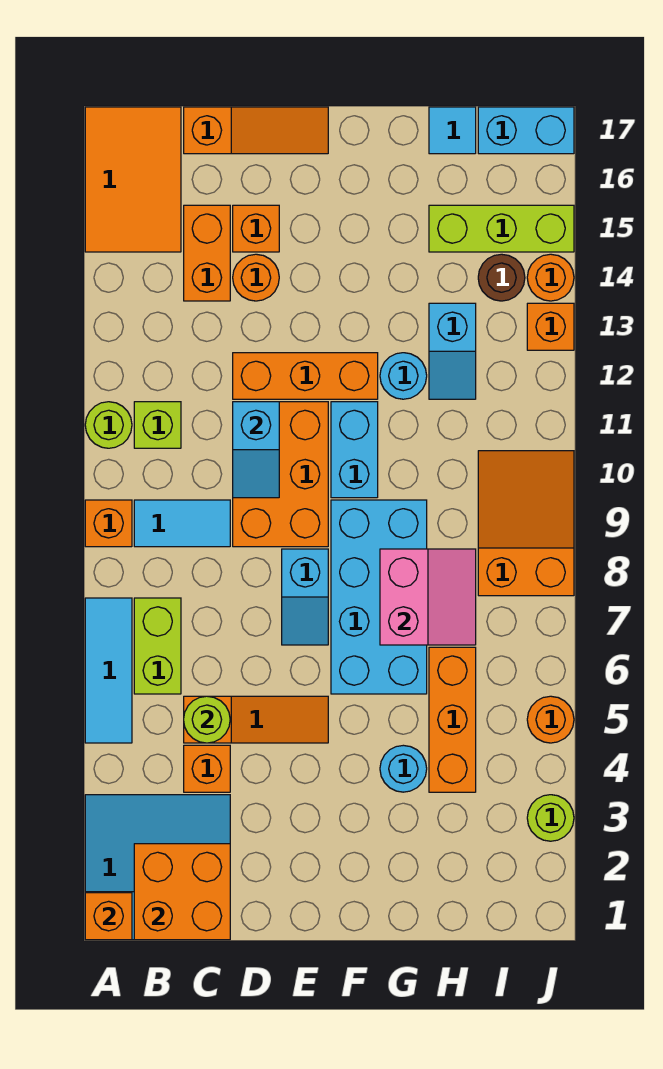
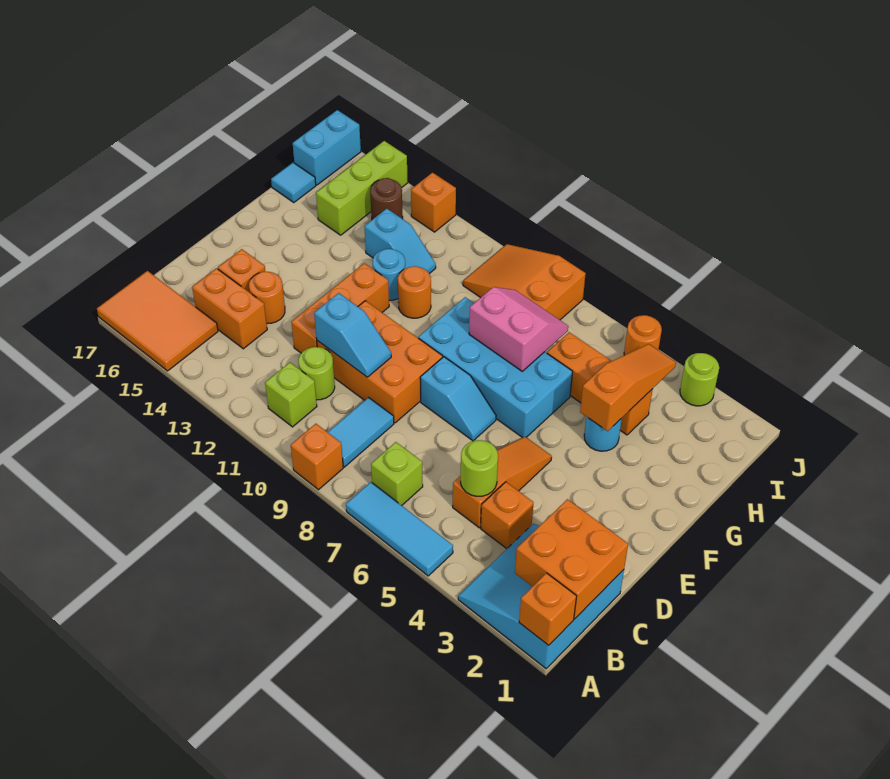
lime 1x1 round brick [85,402,132,448] -> lime 1x1 round brick moved to [298,347,335,400]
lime 1x2 brick [134,598,181,694] -> lime 1x1 brick [371,442,423,505]
orange 1x3 slope [184,107,328,154] -> orange 1x3 slope moved to [580,344,676,431]
cyan 1x2 brick [331,402,378,498] -> none
orange 1x1 round brick [527,254,574,301] -> orange 1x1 round brick moved to [398,266,431,318]

